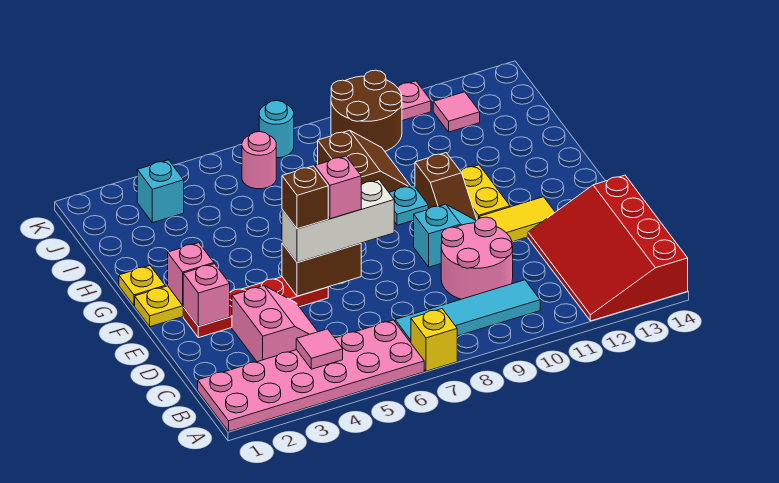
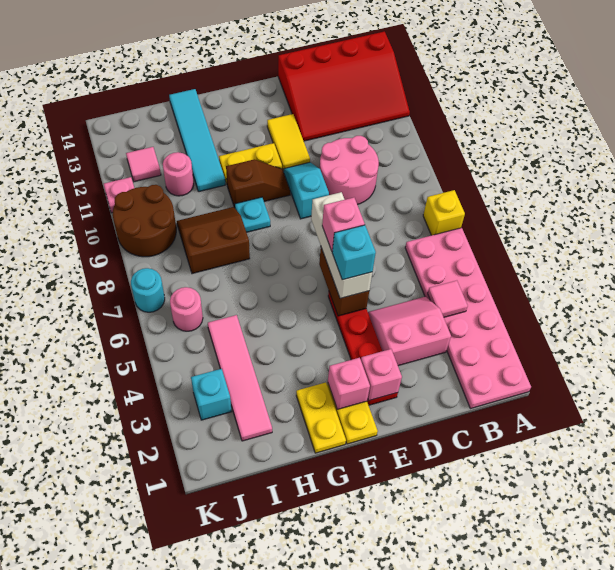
cyan 1x4 tile [395,280,540,343] -> cyan 1x4 tile moved to [169,89,225,192]
brown 1x1 brick [282,166,328,229] -> cyan 1x1 brick [332,225,376,280]
yellow 1x1 plate [119,266,165,306] -> yellow 1x2 plate [296,382,346,453]
none -> pink 1x4 tile [208,315,272,441]
none -> pink 1x1 round brick [163,152,194,196]

